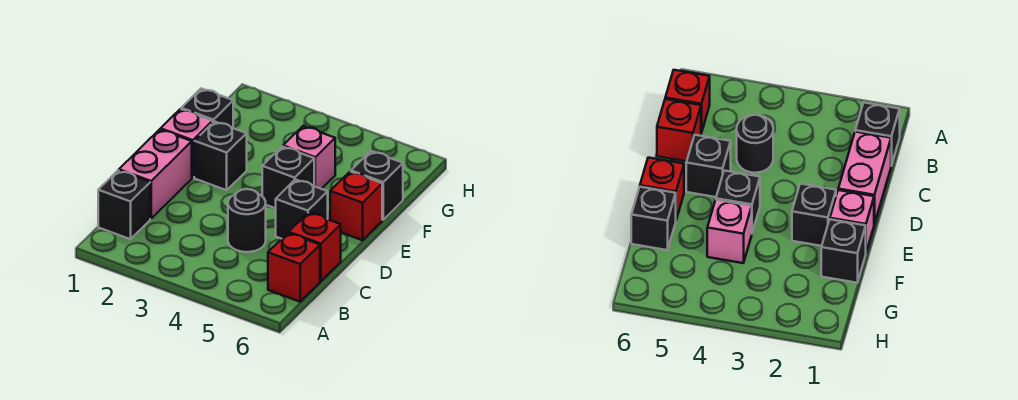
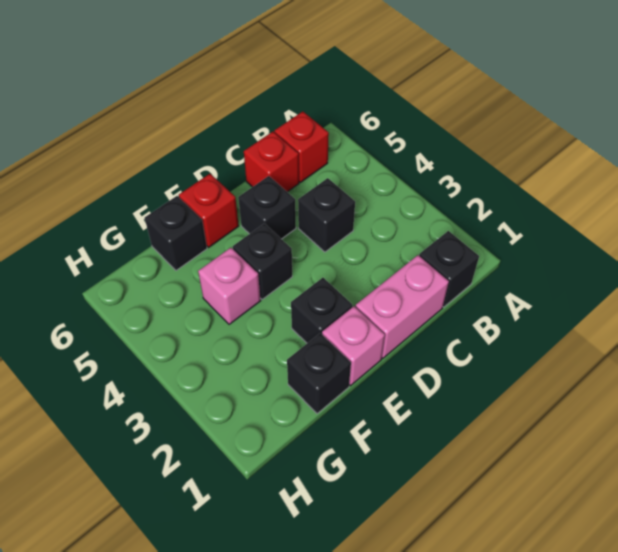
black 1x1 round brick [228,189,266,252] -> black 1x1 brick [298,178,355,252]

